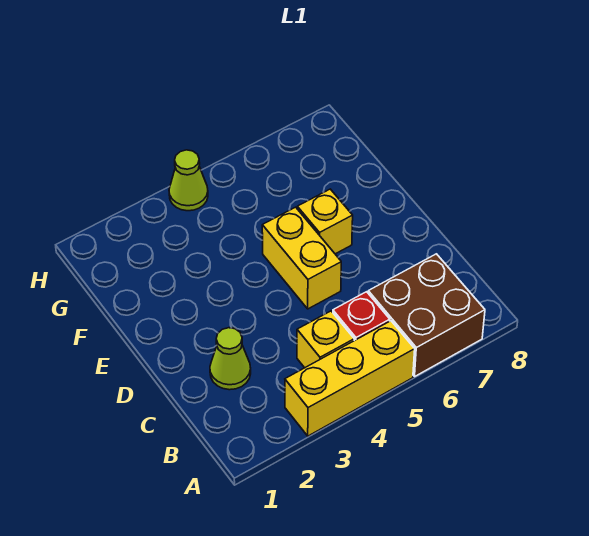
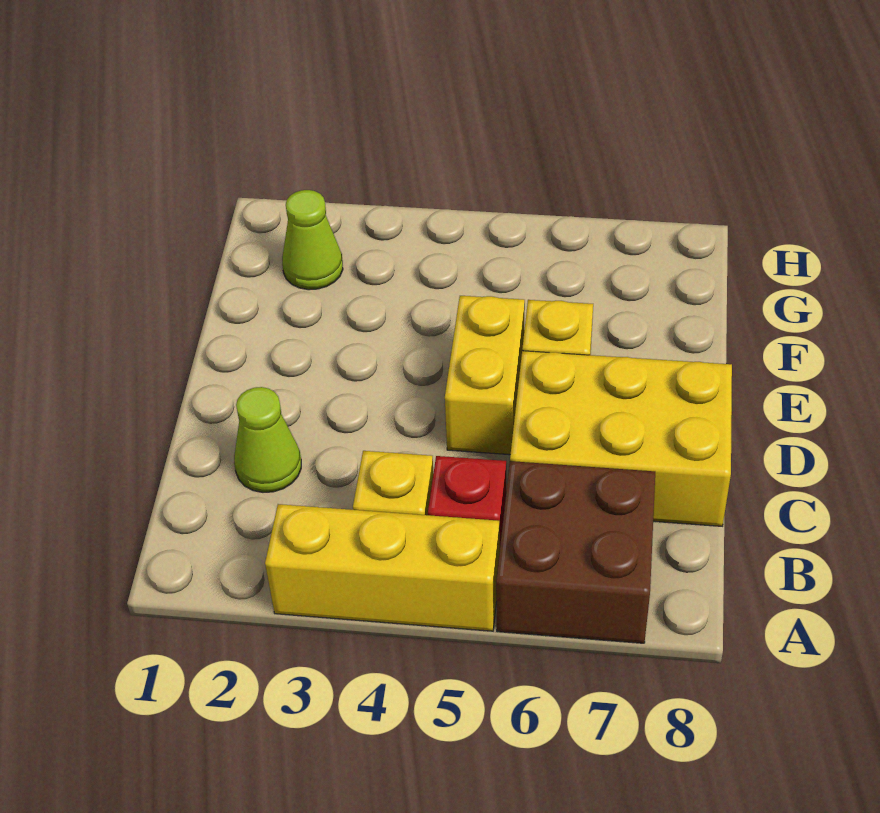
none -> yellow 2x3 brick [510,351,732,526]
lime 1x1 cone [169,150,208,211] -> lime 1x1 cone moved to [282,190,343,290]

